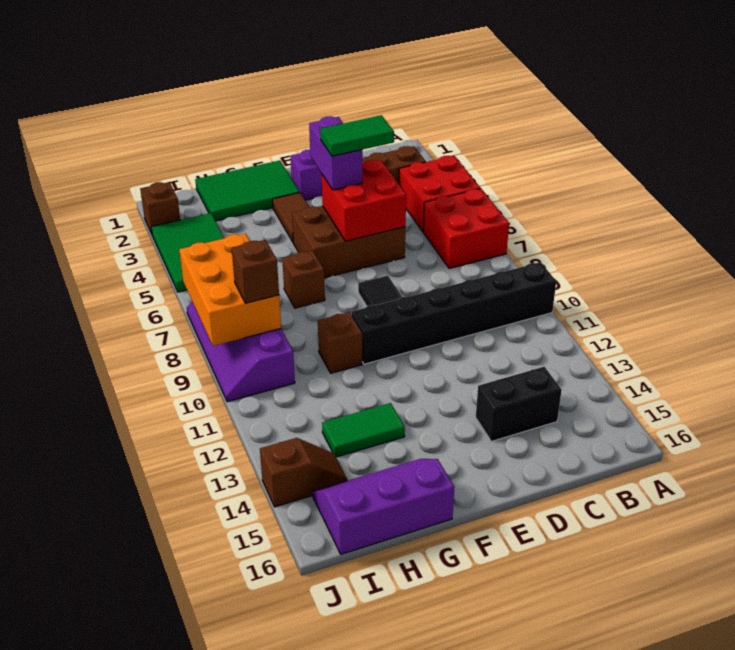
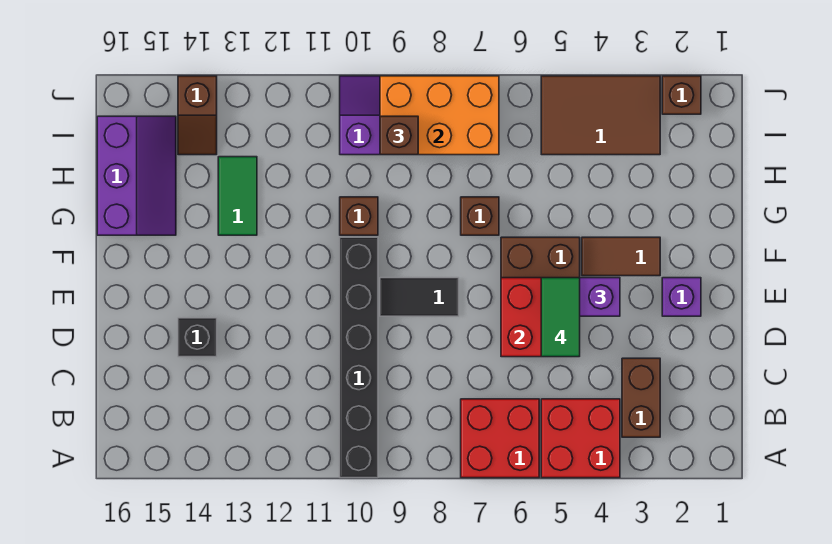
black 1x2 brick [476,367,562,441] -> black 1x1 brick [178,318,217,357]
green 2x3 tile [195,160,300,221] -> none
green 2x3 tile [151,213,224,292] -> brown 2x3 tile [541,76,660,155]

